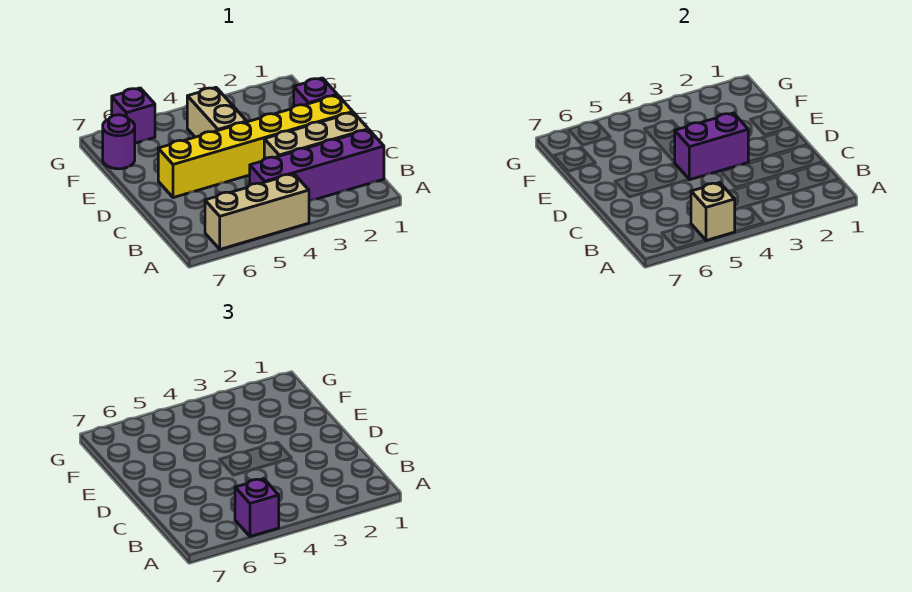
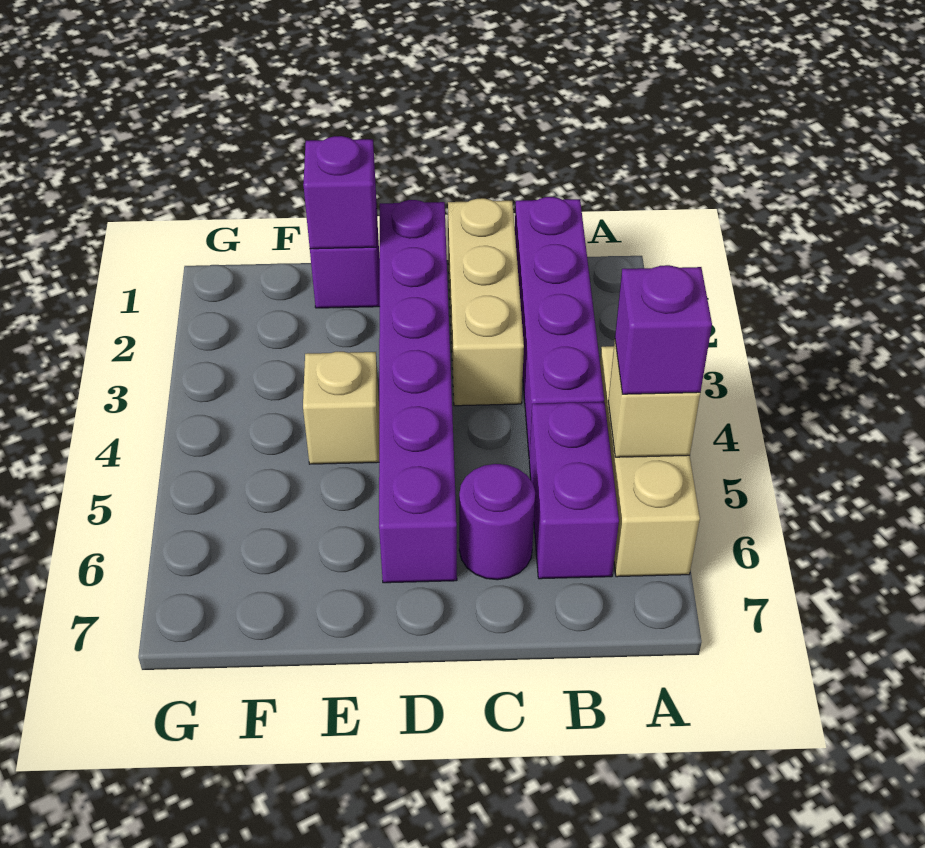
yellow 1x6 brick [158,95,353,198] -> purple 1x6 brick [379,200,457,583]
purple 1x2 brick [675,113,748,180] -> purple 1x2 brick moved to [529,402,619,579]
tan 1x2 brick [187,87,247,137] -> tan 1x1 brick [303,352,379,464]
purple 1x1 round brick [103,115,135,169] -> purple 1x1 round brick moved to [459,464,535,580]
purple 1x1 brick [112,88,155,143] -> purple 1x1 brick moved to [303,136,377,249]

